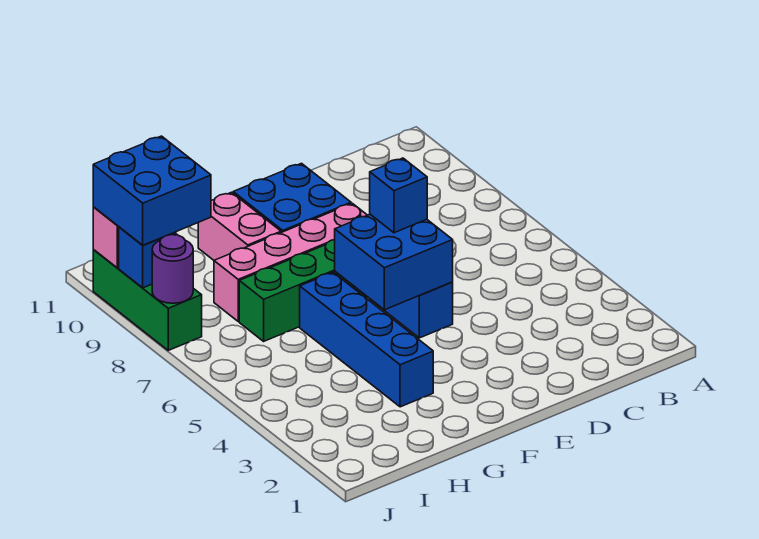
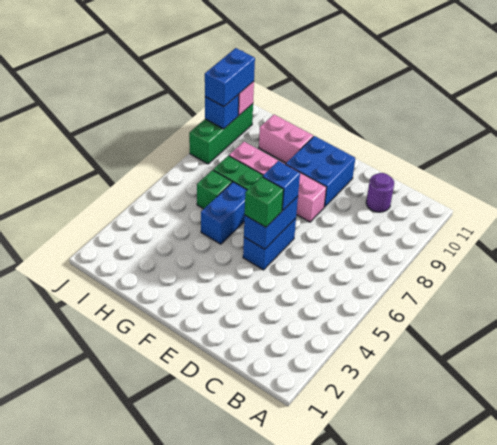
blue 2x2 brick [335,214,453,310] -> blue 1x2 brick [244,196,298,249]
none -> green 1x1 brick [245,177,284,227]
blue 1x4 brick [300,272,433,407] -> blue 1x2 brick [201,182,247,244]
pink 1x2 brick [198,192,281,260] -> pink 1x2 brick turned to [259,115,313,163]
none -> green 1x1 brick [197,170,232,209]
blue 2x2 brick [93,136,211,245] -> blue 1x2 brick [205,48,255,107]
purple 1x1 round brick [152,235,193,303] -> purple 1x1 round brick moved to [366,173,394,212]

